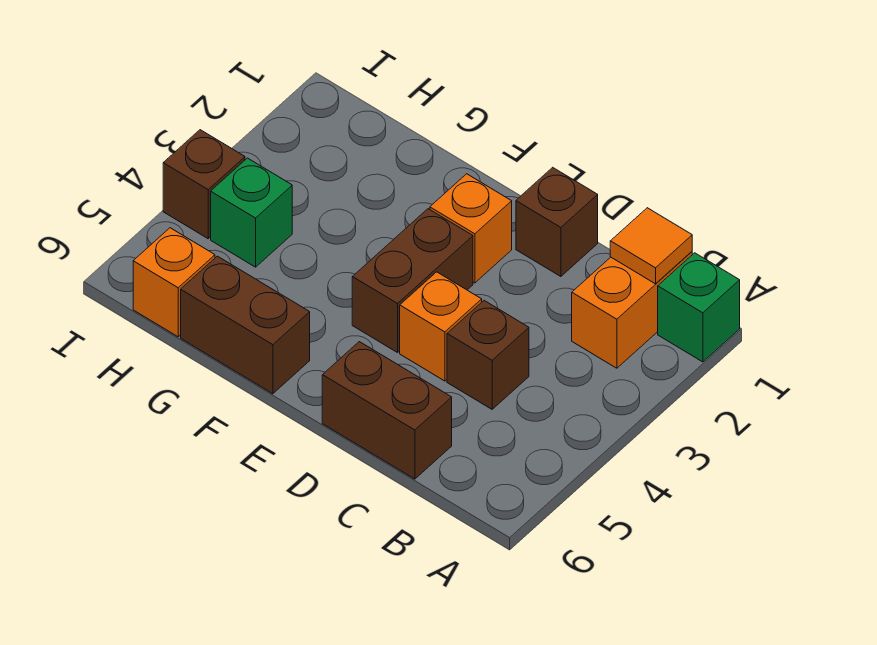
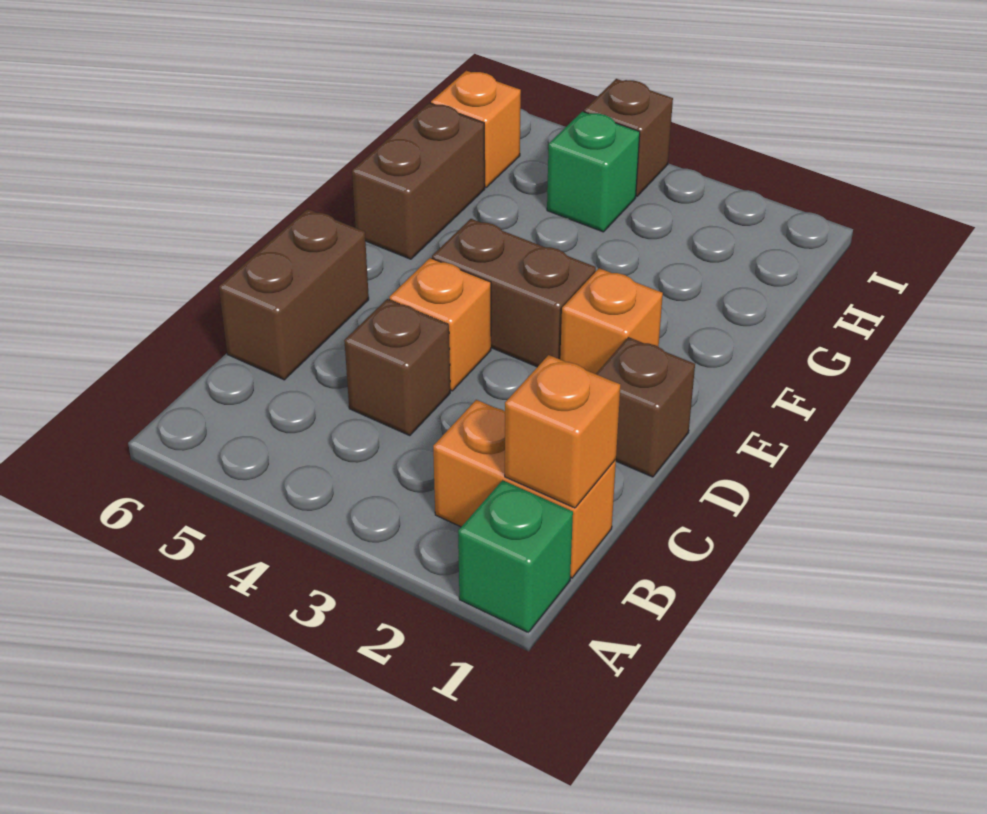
orange 1x1 tile [610,208,692,284] -> orange 1x1 brick [505,355,620,508]

